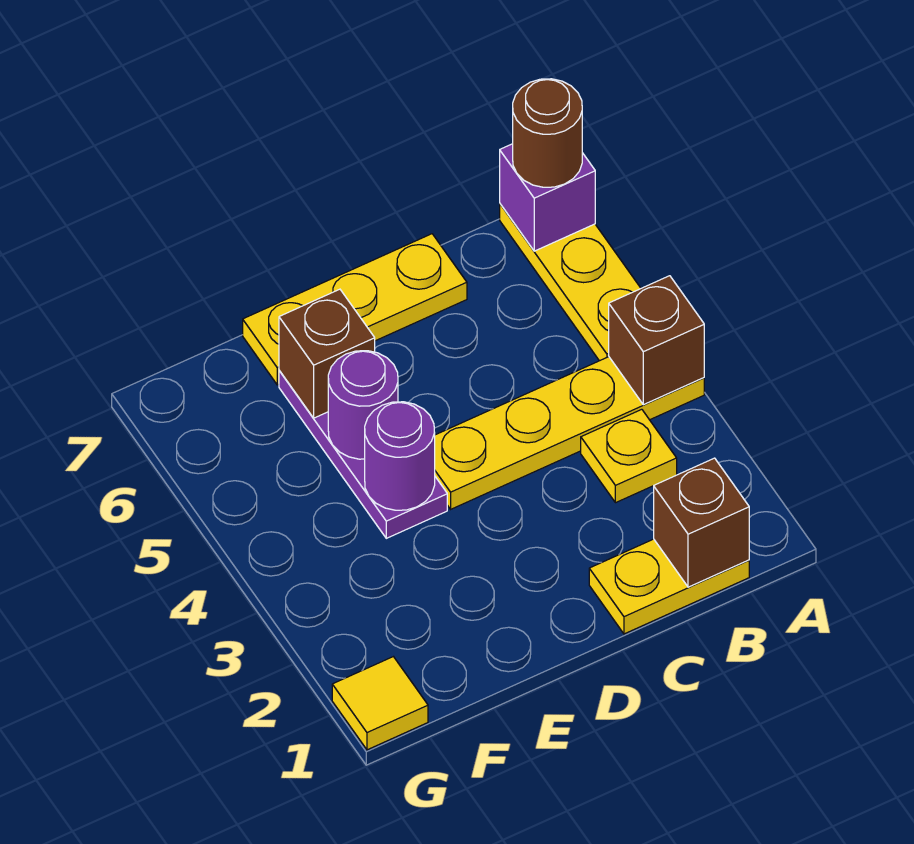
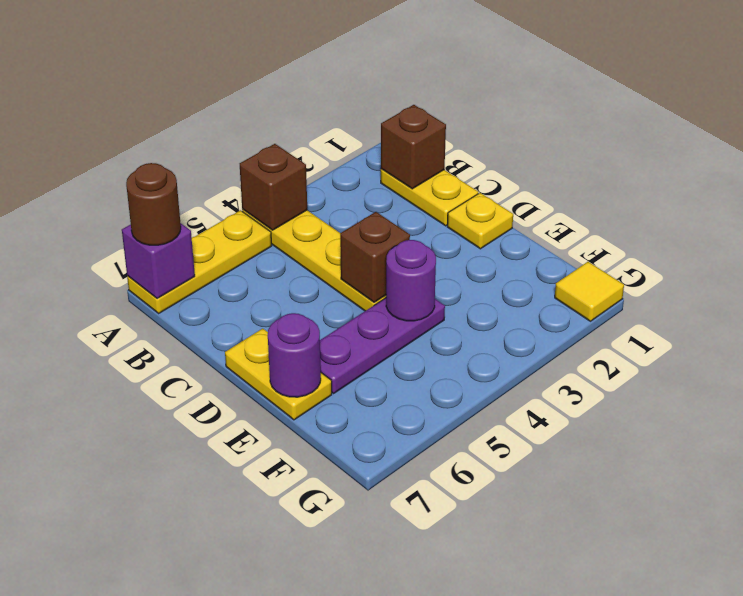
yellow 1x1 plate [581,409,677,503] -> yellow 1x1 plate moved to [447,193,513,249]
yellow 1x3 plate [243,234,467,385] -> yellow 1x2 plate [225,328,332,420]
purple 1x1 round brick [328,351,398,459] -> purple 1x1 round brick moved to [268,313,321,397]
brown 1x1 brick [279,289,375,418] -> brown 1x1 brick moved to [340,212,410,302]

